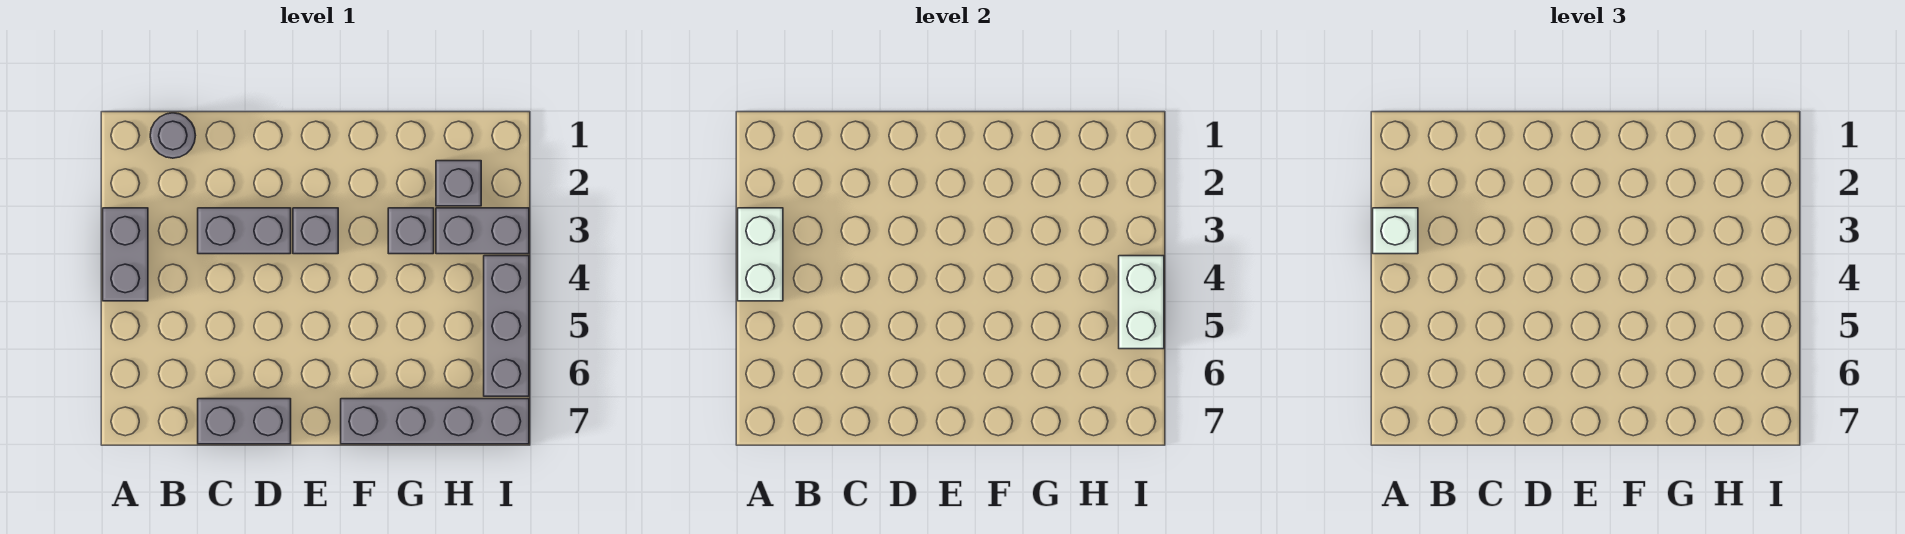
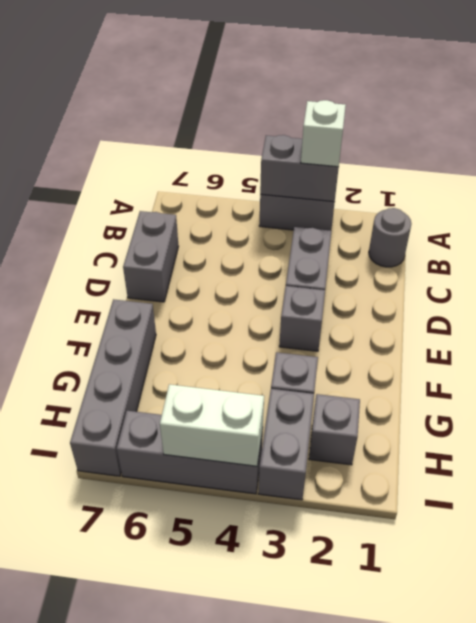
white 1x2 brick [738,208,783,301] -> grey 1x2 brick [260,135,339,202]

